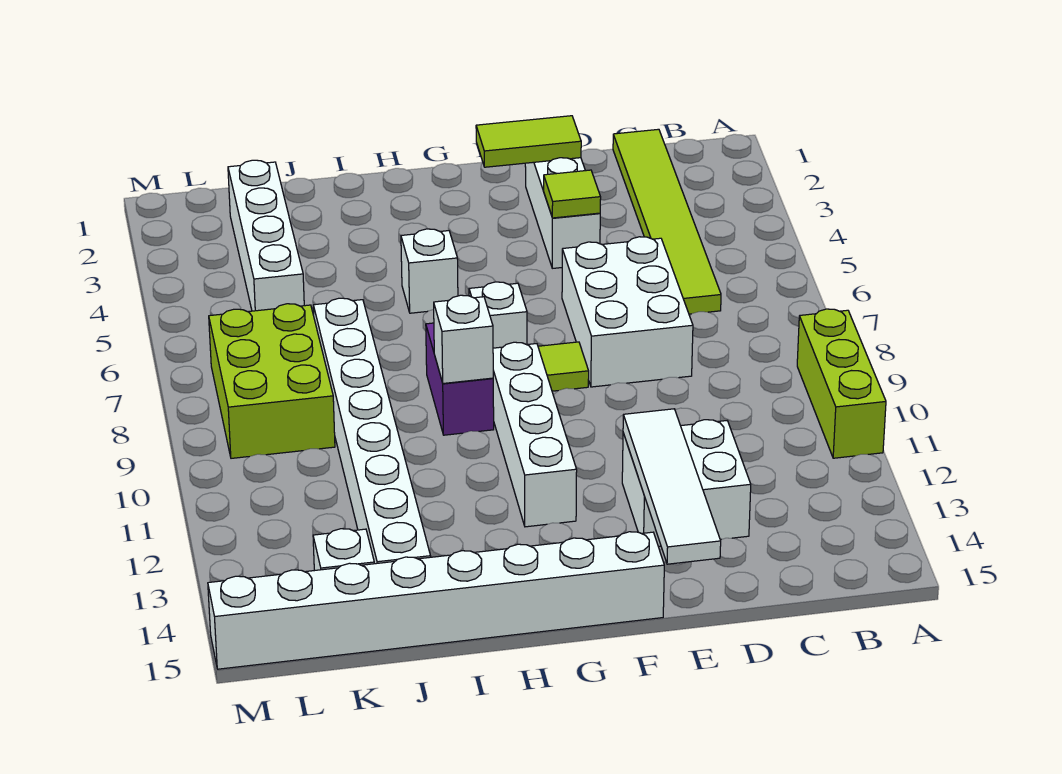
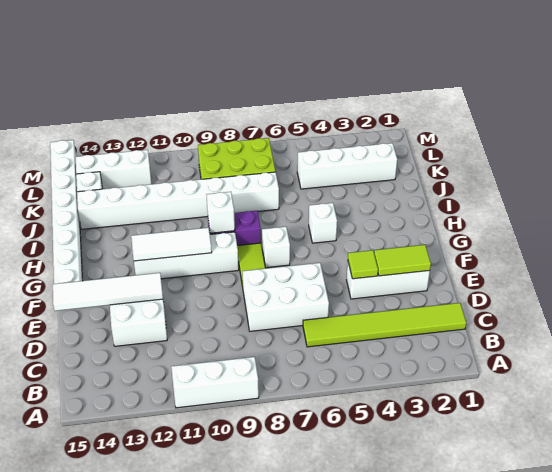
lime 1x3 brick [797,309,886,458] -> white 1x3 brick [171,357,259,408]
lime 1x2 tile [476,116,581,167] -> lime 1x2 tile turned to [374,245,431,276]
none -> white 1x3 tile [131,228,212,261]
none -> white 1x3 brick [76,150,152,189]

